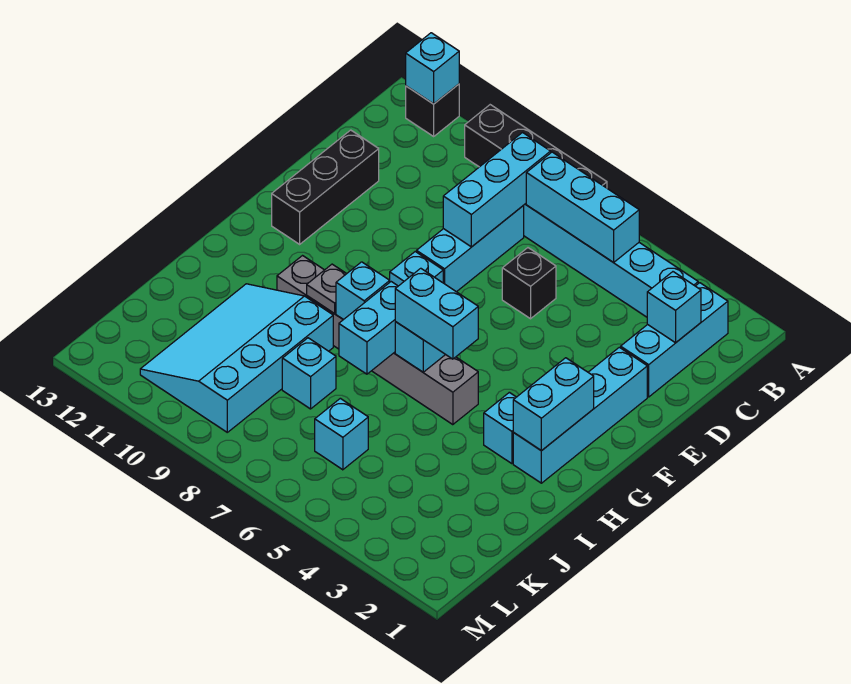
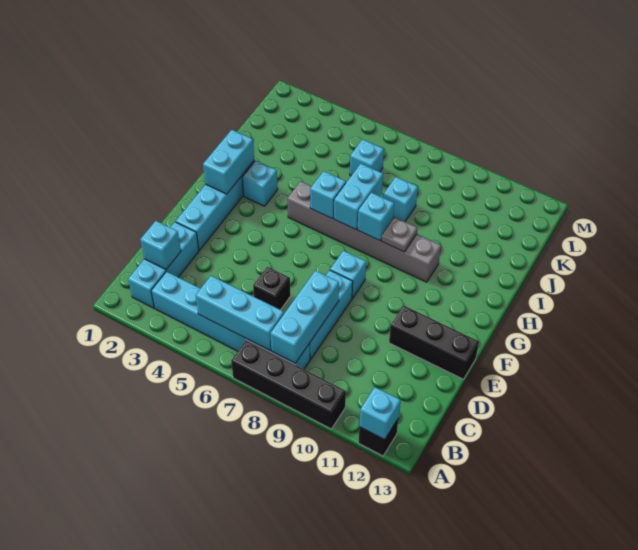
black 1x3 brick [272,130,379,244] -> black 1x3 brick turned to [389,305,479,379]
cyan 1x2 brick [395,268,478,359] -> none
cyan 3x4 slope [140,284,333,432] -> none

